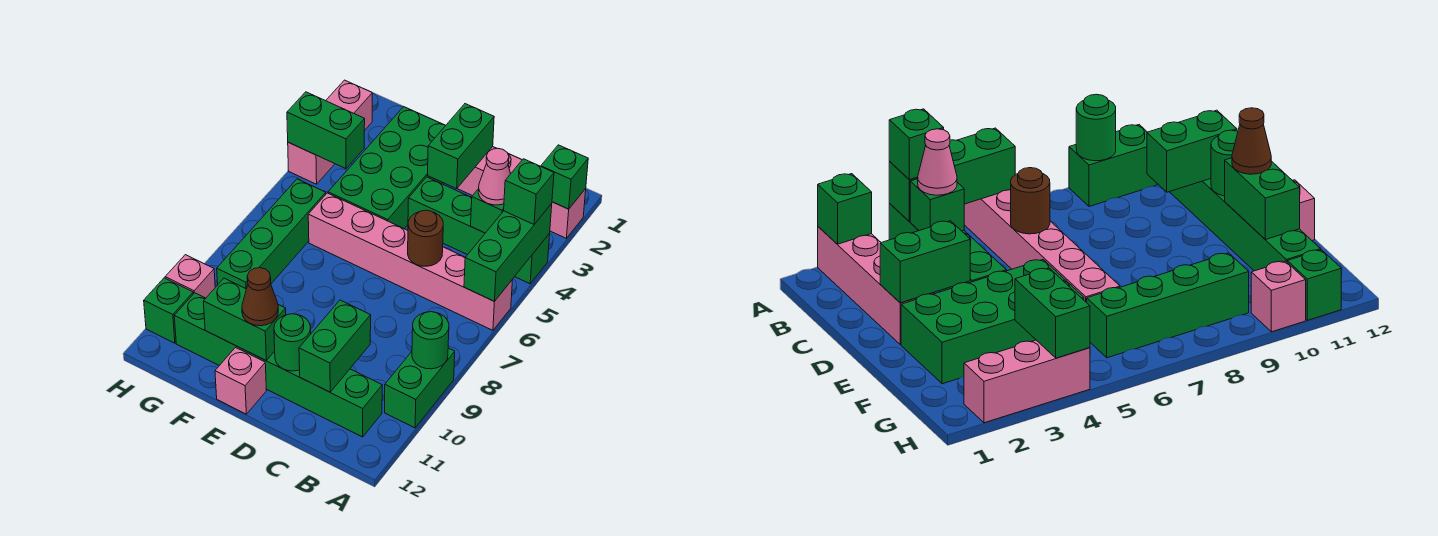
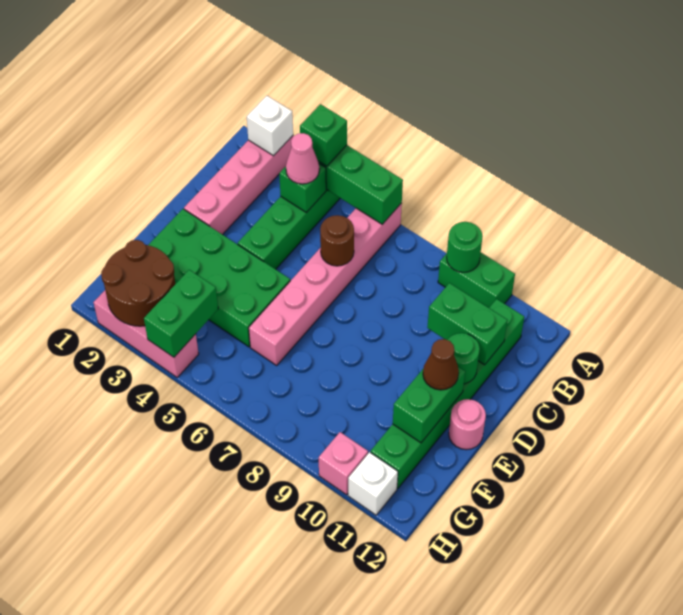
green 1x1 brick [541,145,588,209] -> white 1x1 brick [247,96,293,156]
green 1x2 brick [428,104,494,189] -> none
pink 1x1 brick [215,348,266,414] -> pink 1x1 round brick [449,399,486,450]
none -> brown 2x2 round brick [101,240,175,326]
green 1x4 brick [217,179,326,289] -> none
green 1x1 brick [144,278,193,343] -> white 1x1 brick [348,452,398,515]

